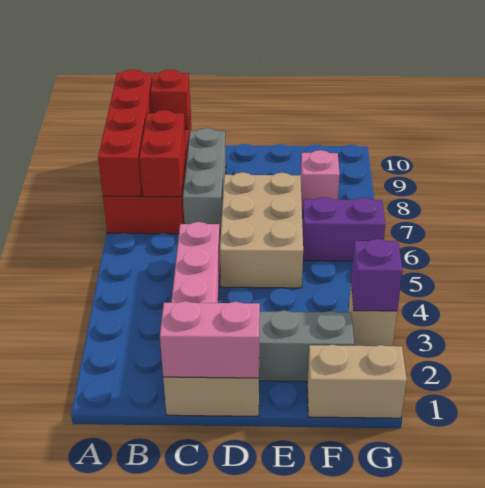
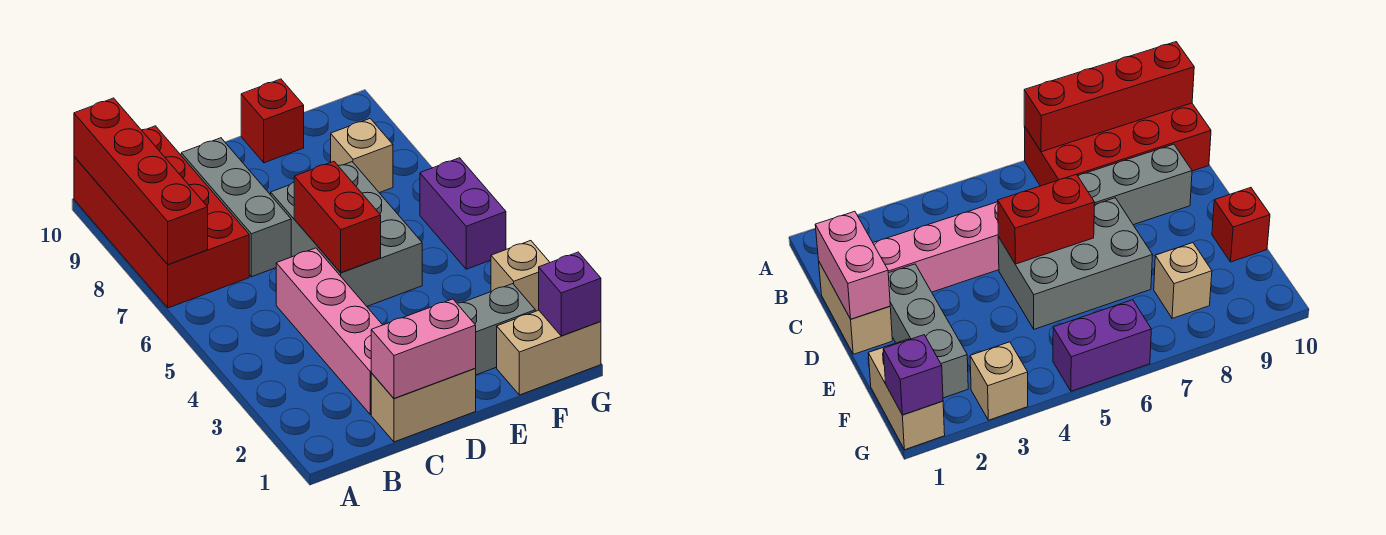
red 1x2 brick [139,110,186,197] -> red 1x2 brick moved to [294,162,381,273]
red 1x1 brick [151,69,191,129] -> red 1x1 brick moved to [241,79,304,163]
tan 2x3 brick [220,172,303,288] -> grey 2x3 brick [271,162,422,306]
purple 1x2 brick [302,197,385,261] -> purple 1x2 brick turned to [420,158,506,269]
pink 1x1 brick [301,150,340,211] -> tan 1x1 brick [331,119,393,193]
purple 1x1 brick [351,239,403,311] -> purple 1x1 brick moved to [539,252,601,336]

